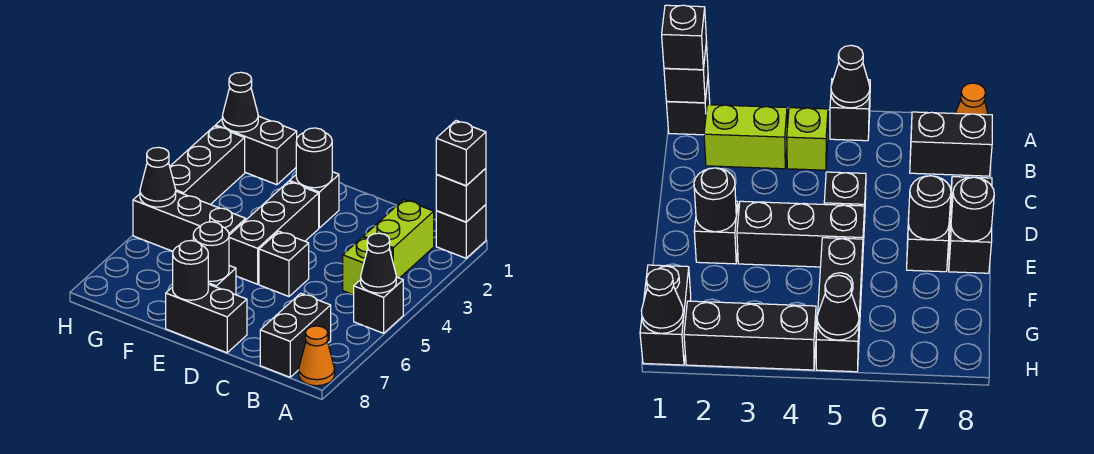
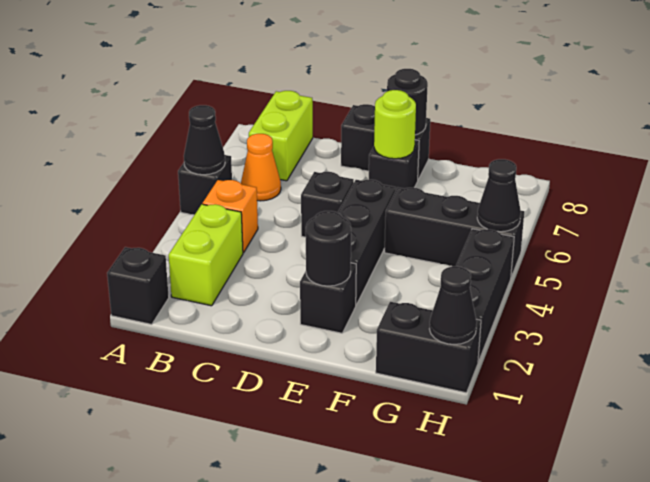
black 1x1 brick [436,168,486,222] -> none
black 1x1 brick [436,121,486,186] -> none
orange 1x1 cone [299,326,335,386] -> orange 1x1 cone moved to [241,134,281,201]
lime 1x1 brick [343,237,392,295] -> orange 1x1 brick [202,180,258,253]
black 1x2 brick [260,293,331,377] -> lime 1x2 brick [249,91,313,181]
black 1x1 round brick [193,222,229,281] -> lime 1x1 round brick [374,90,416,159]

